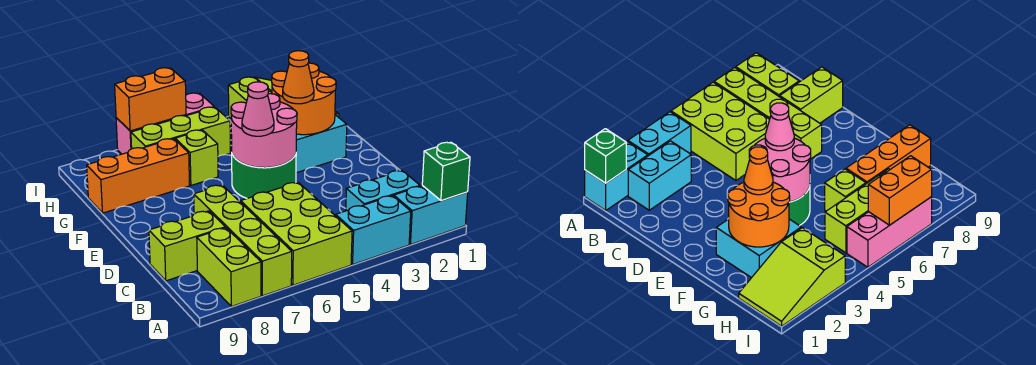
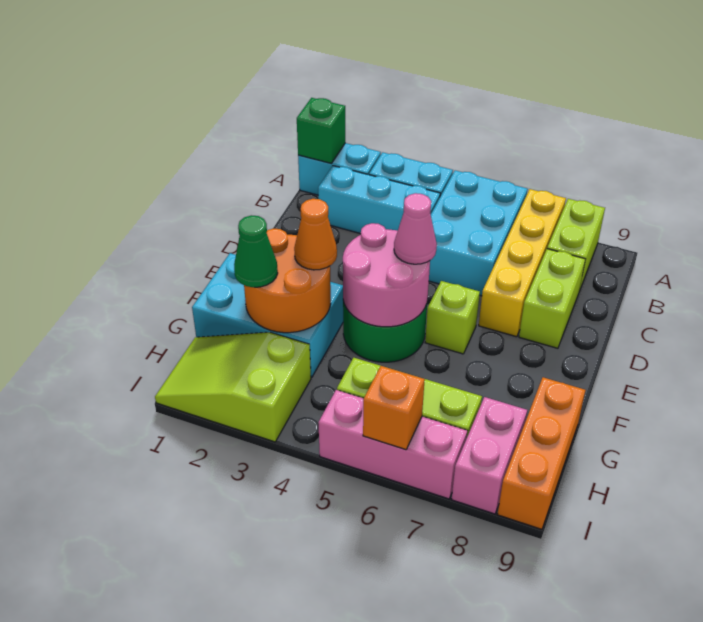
lime 2x3 brick [241,182,352,285] -> cyan 2x3 brick [429,170,528,296]
lime 1x4 brick [194,185,292,296] -> yellow 1x4 brick [479,189,566,337]
cyan 1x2 brick [346,170,420,211] -> cyan 1x3 brick [318,166,440,234]
lime 1x2 brick [149,211,225,281] -> lime 1x2 brick turned to [519,249,585,348]
cyan 2x2 brick [296,115,347,173] -> cyan 2x3 brick [192,253,343,378]
none -> green 1x1 cone [234,215,278,287]
lime 1x1 brick [175,130,218,185] -> lime 1x1 brick moved to [425,281,480,354]
orange 1x3 brick [87,139,190,213] -> orange 1x3 brick turned to [498,377,585,529]
none -> pink 1x2 brick [452,397,527,514]
orange 1x2 brick [115,68,186,131] -> orange 1x1 brick [363,366,425,450]

